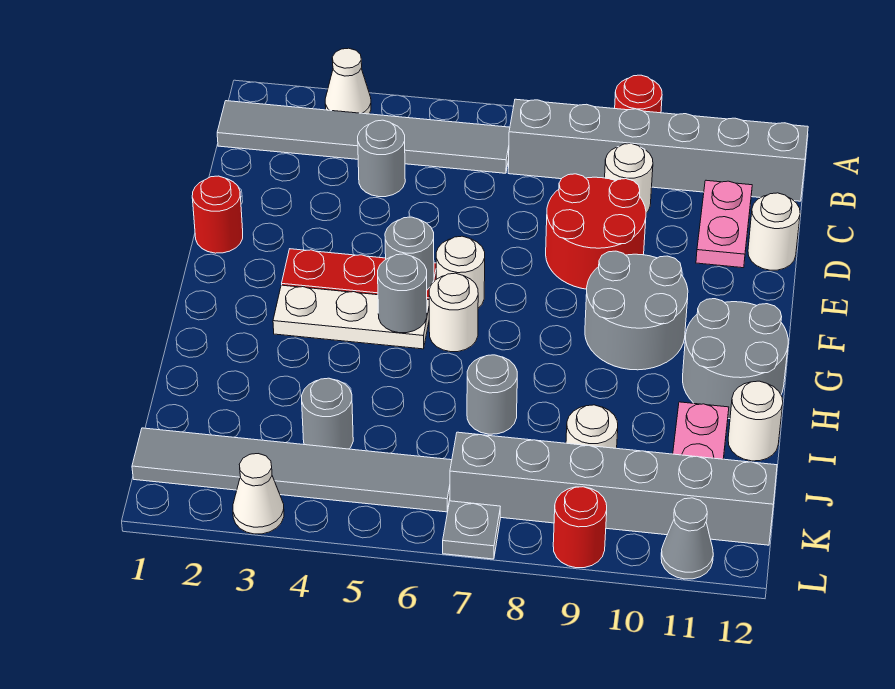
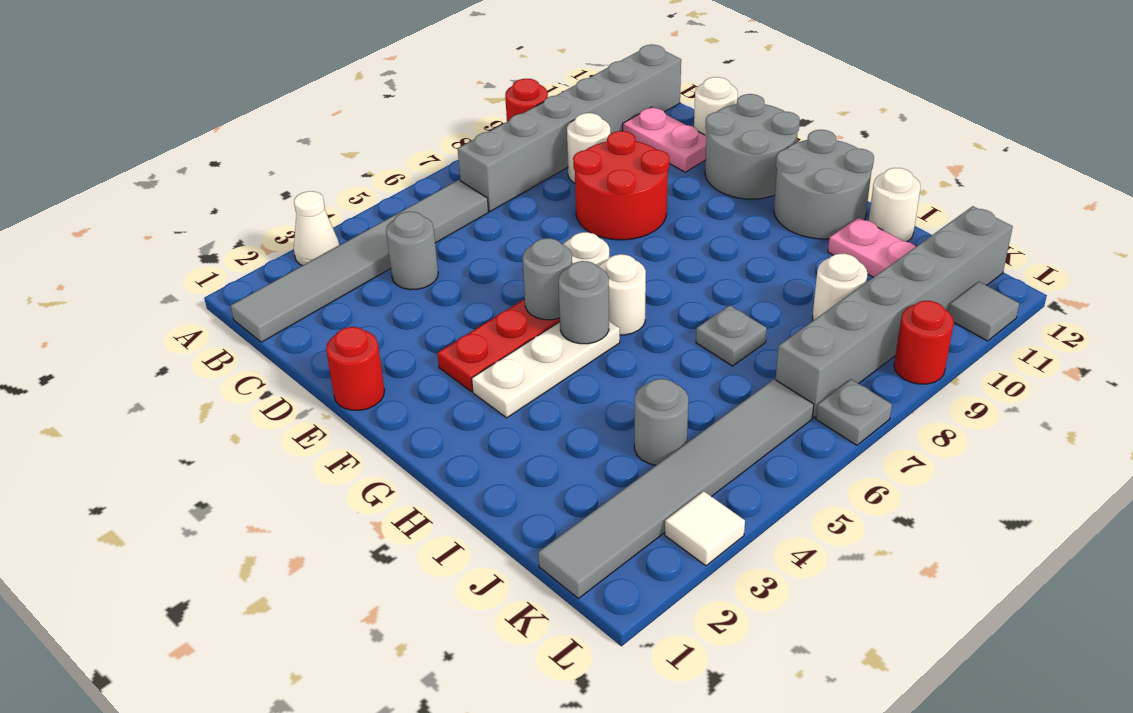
grey 2x2 round brick [585,251,688,370] -> grey 2x2 round brick moved to [705,94,800,199]
grey 1x1 round brick [467,355,517,434] -> grey 1x1 plate [696,305,767,366]
white 1x1 cone [233,454,284,534] -> white 1x1 tile [665,491,745,566]
grey 1x1 cone [661,498,713,579] -> grey 1x1 tile [948,282,1019,341]

